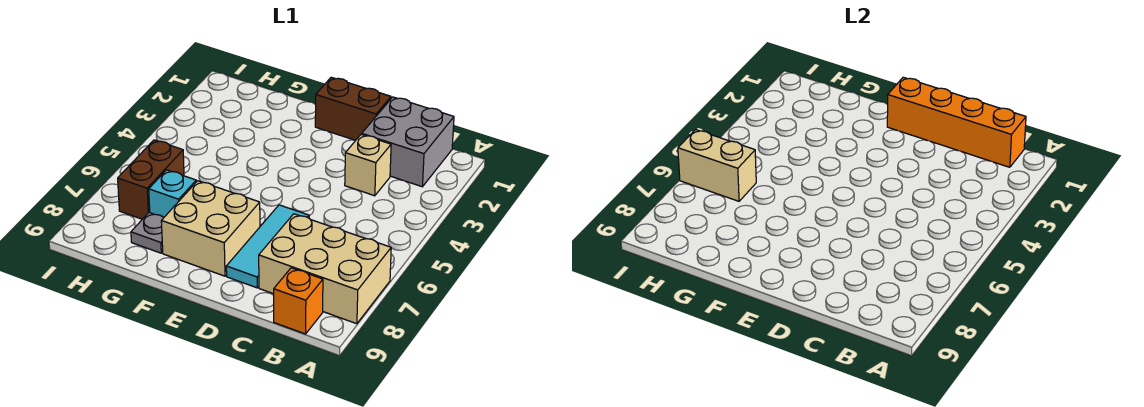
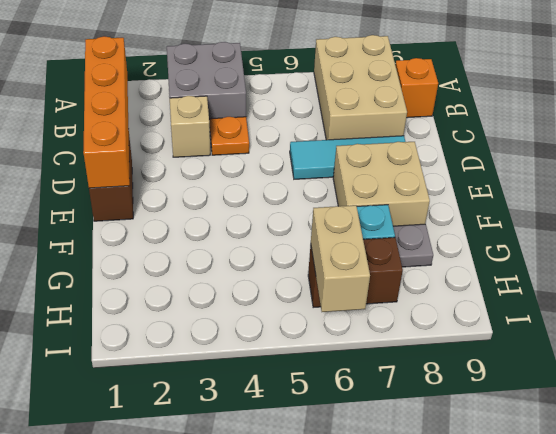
grey 2x2 brick [362,97,454,187] -> grey 2x2 brick moved to [167,42,246,126]
none -> orange 1x1 plate [210,117,249,155]

